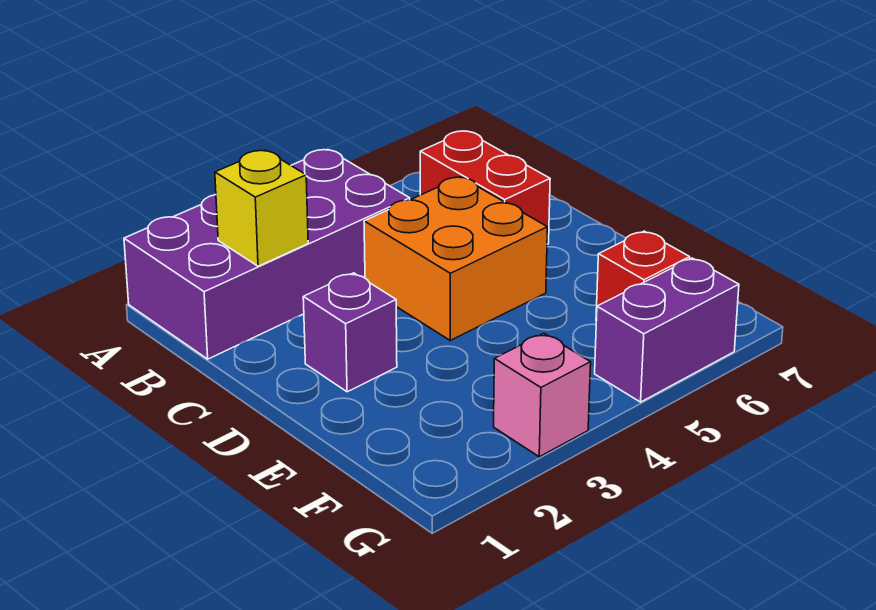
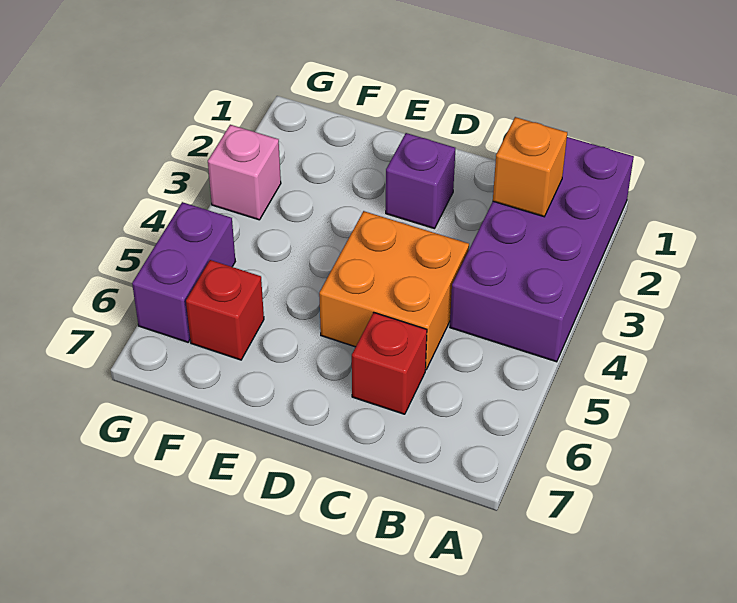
yellow 1x1 brick [215,150,308,266] -> orange 1x1 brick [493,117,567,217]
red 1x2 brick [420,131,550,244] -> red 1x1 brick [352,313,427,414]

